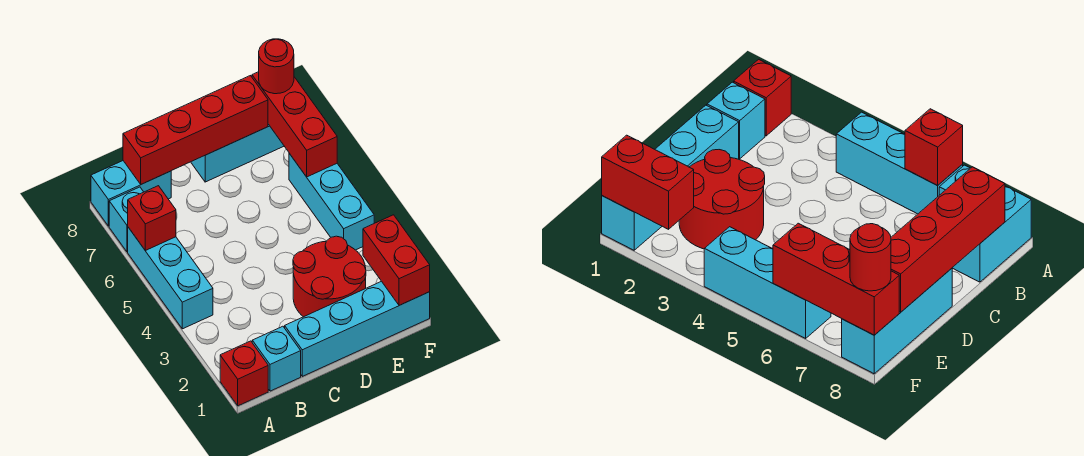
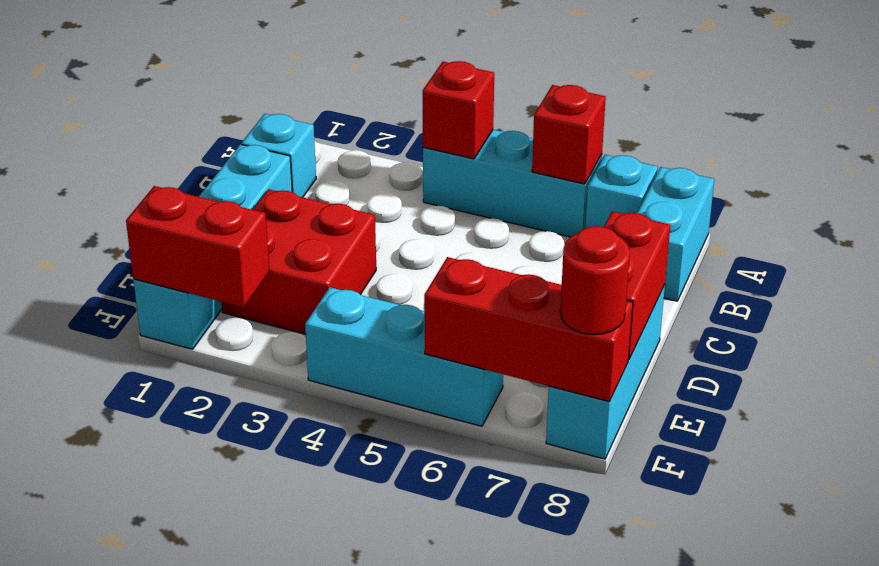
red 1x1 brick [220,341,268,406] -> red 1x1 brick moved to [423,61,494,159]
red 1x4 brick [123,76,268,184] -> red 1x2 brick [604,211,670,360]
red 2x2 round brick [293,236,366,317] -> red 2x2 brick [221,189,376,334]

